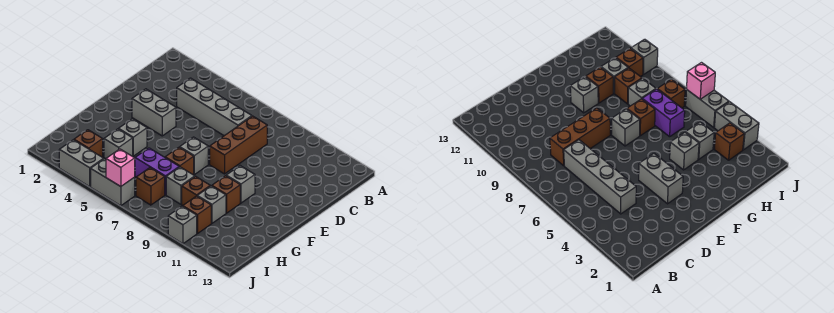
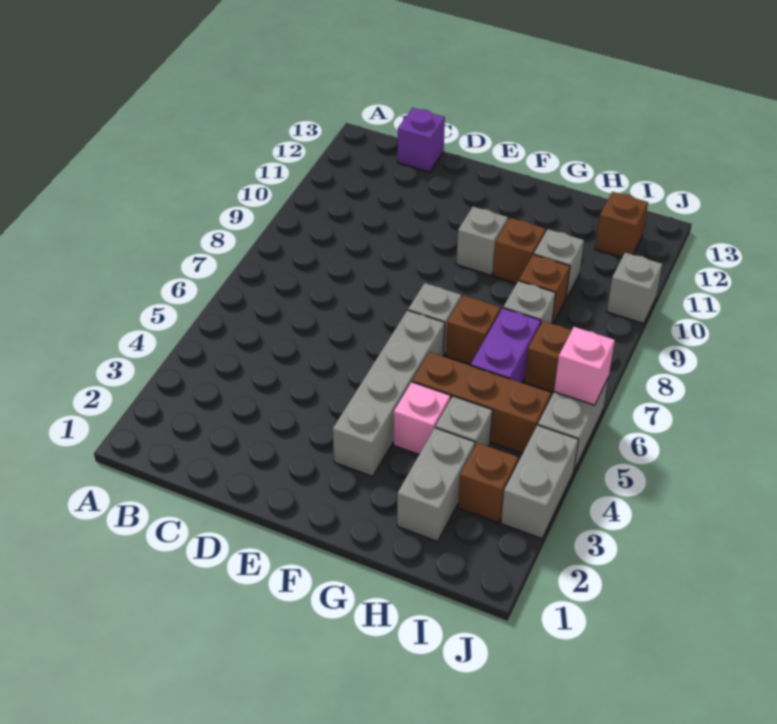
grey 1x4 brick [177,78,252,136] -> grey 1x4 brick moved to [333,310,445,476]
brown 1x3 brick [210,116,267,174] -> brown 1x3 brick moved to [412,352,551,453]
none -> purple 1x1 brick [398,108,445,172]
grey 1x2 brick [132,89,176,136] -> grey 1x2 brick moved to [397,428,475,541]
grey 1x1 brick [119,119,147,156] -> pink 1x1 brick [394,382,451,454]
brown 1x1 brick [183,196,211,234] -> brown 1x1 brick moved to [595,192,648,257]

